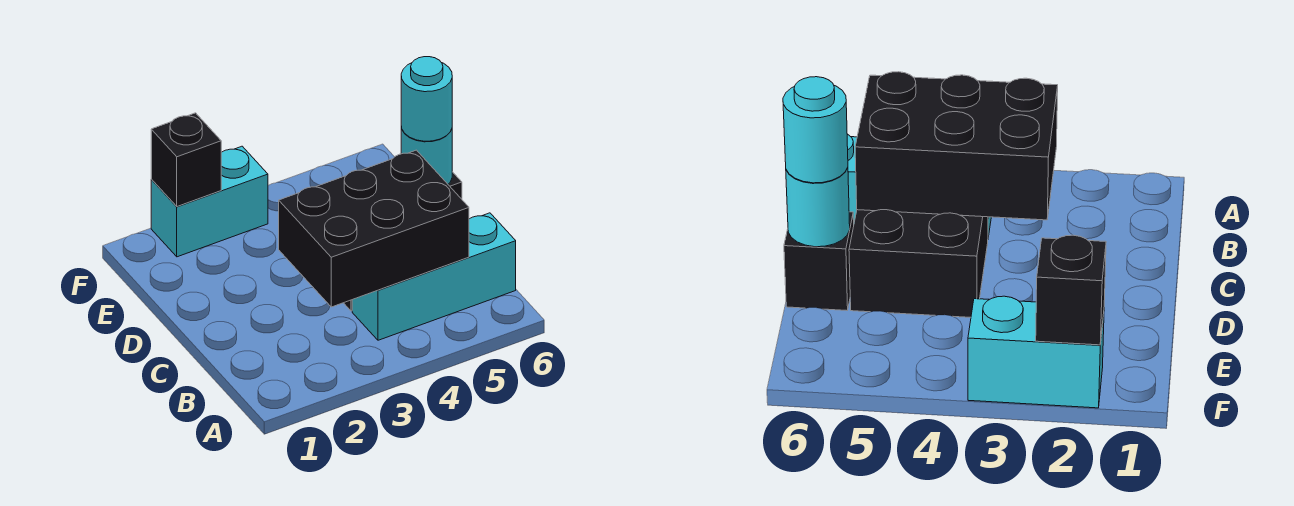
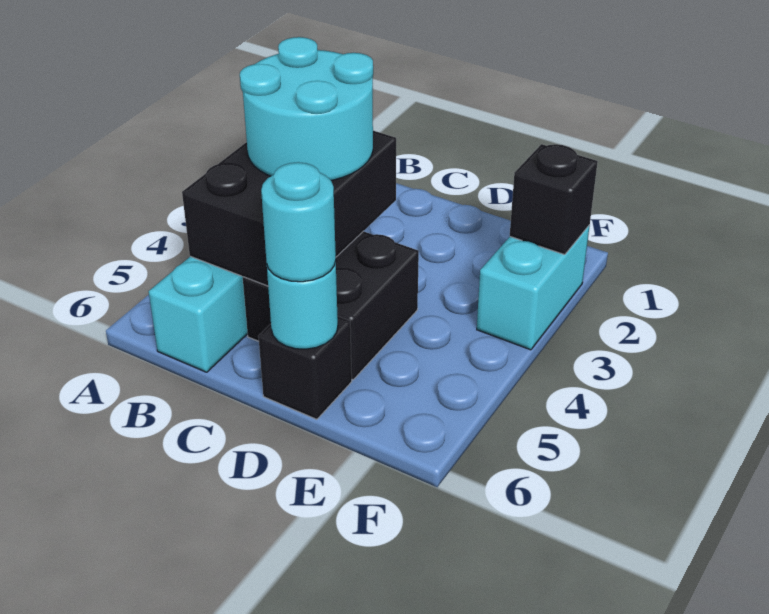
none -> cyan 2x2 round brick [240,37,373,180]

